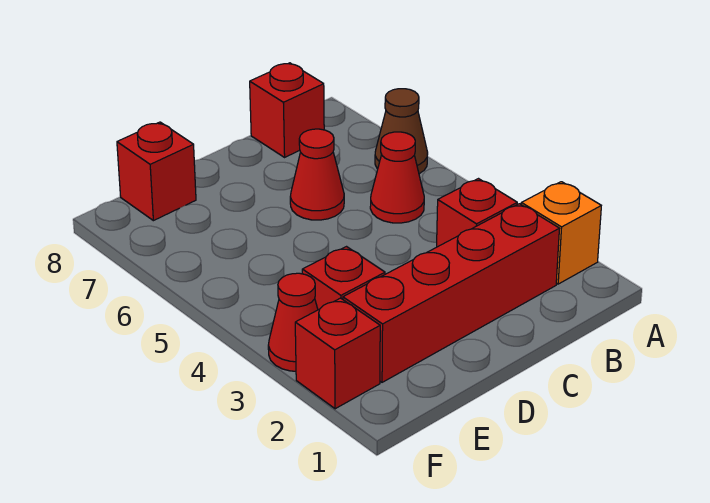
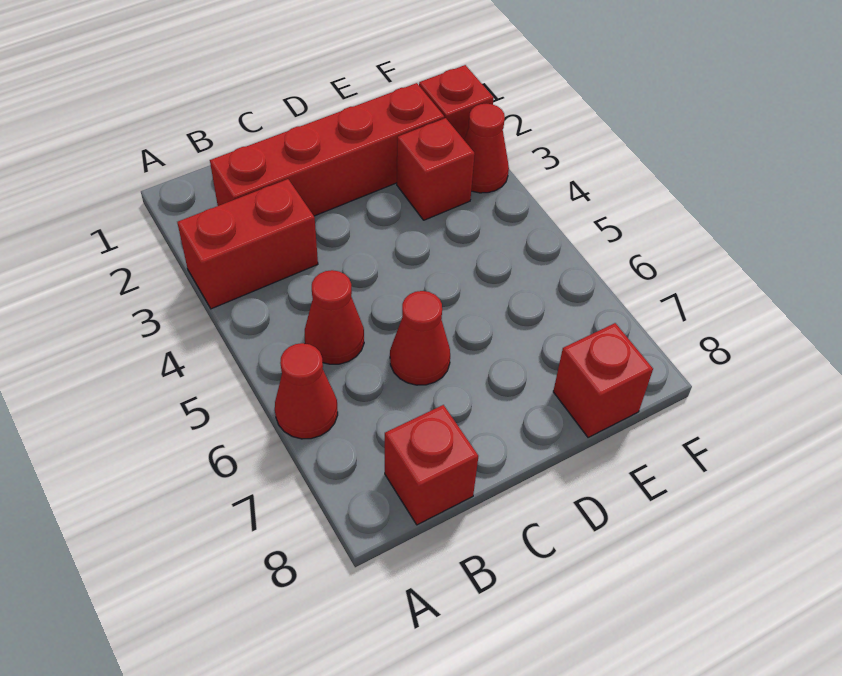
orange 1x1 brick [521,182,601,284] -> none
brown 1x1 cone [375,89,428,174] -> red 1x1 cone [275,343,338,439]
red 1x1 brick [437,179,517,247] -> red 1x2 brick [177,179,318,309]

